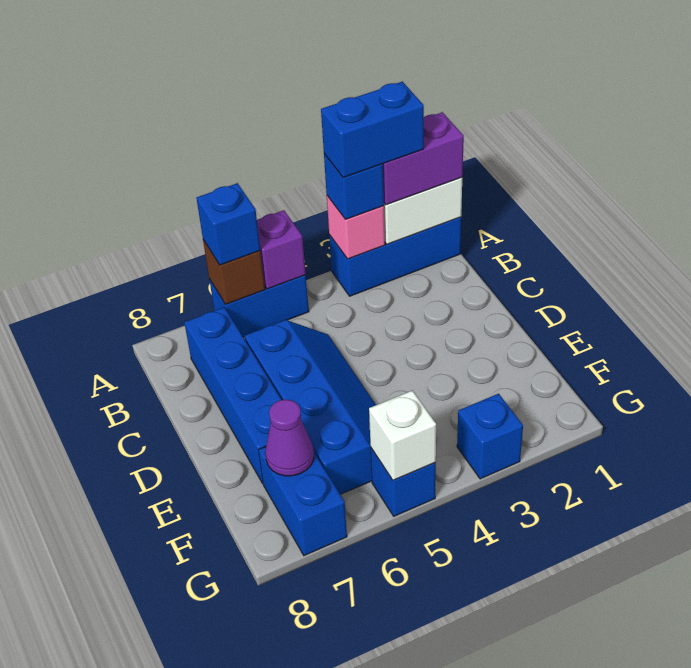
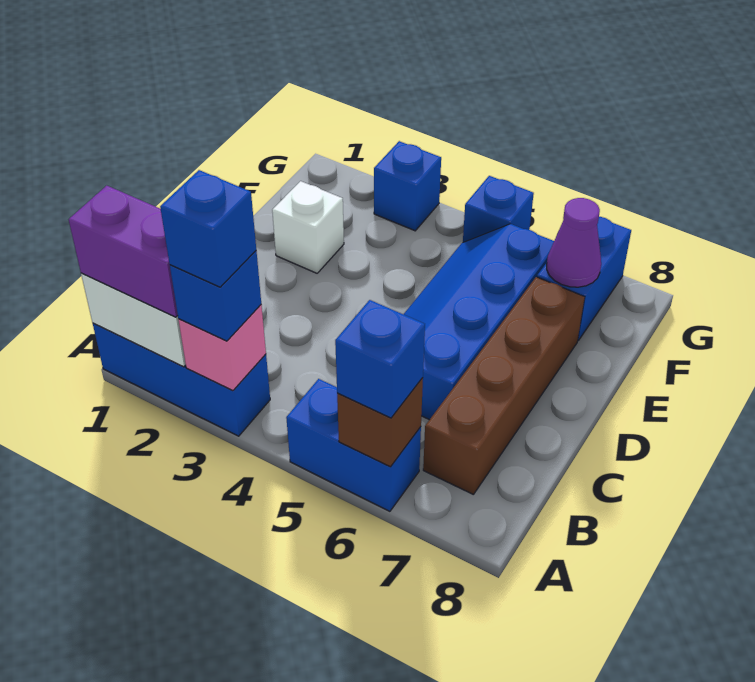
blue 1x2 brick [321,82,424,178] -> blue 1x1 brick [160,170,256,287]
purple 1x1 brick [257,210,306,289] -> none
blue 1x4 brick [184,307,282,483] -> brown 1x4 brick [423,277,585,495]
white 1x1 brick [369,390,436,480] -> white 1x1 brick moved to [272,181,344,273]

